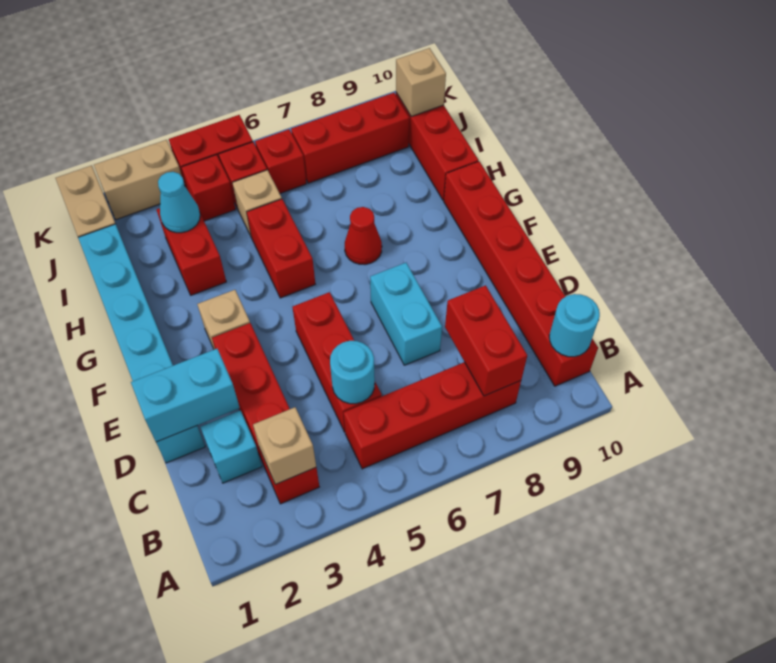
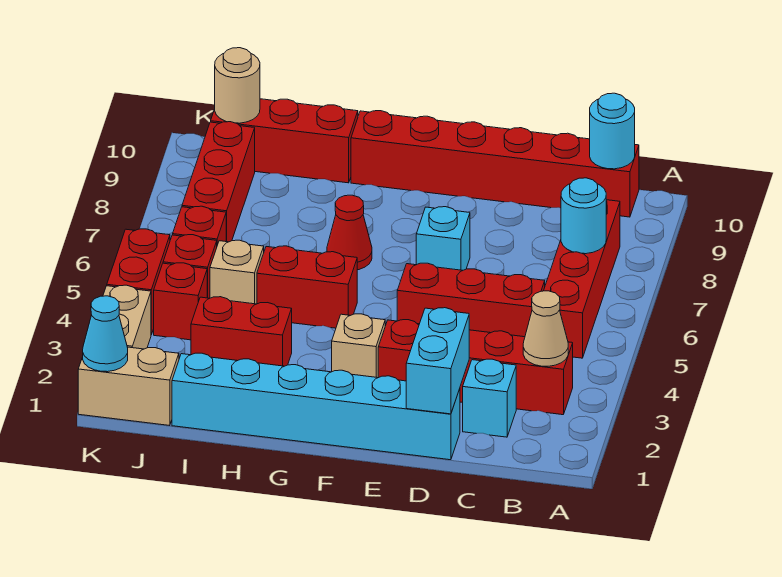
tan 1x1 brick [253,407,316,485] -> tan 1x1 cone [523,291,568,366]
red 1x2 brick [445,285,527,396] -> none
cyan 1x1 round brick [330,341,375,404] -> cyan 1x1 round brick moved to [561,178,606,254]
cyan 1x2 brick [370,263,442,365] -> cyan 1x1 brick [416,207,470,270]
cyan 1x1 cone [158,172,200,233] -> cyan 1x1 cone moved to [83,296,128,372]
tan 1x1 brick [396,48,446,116] -> tan 1x1 round brick [215,48,260,123]

